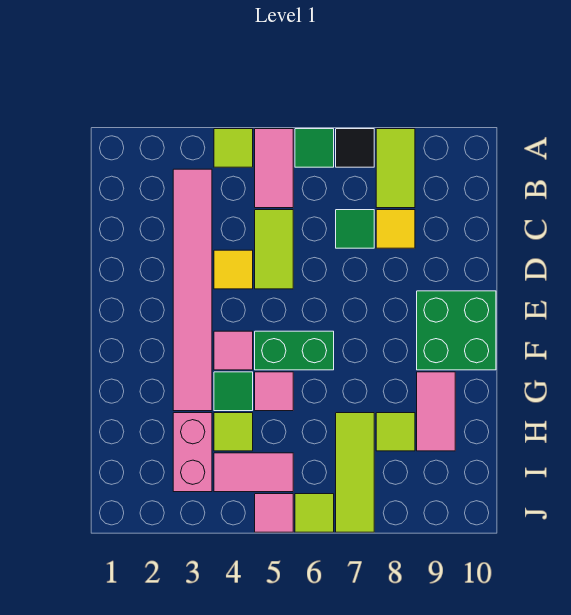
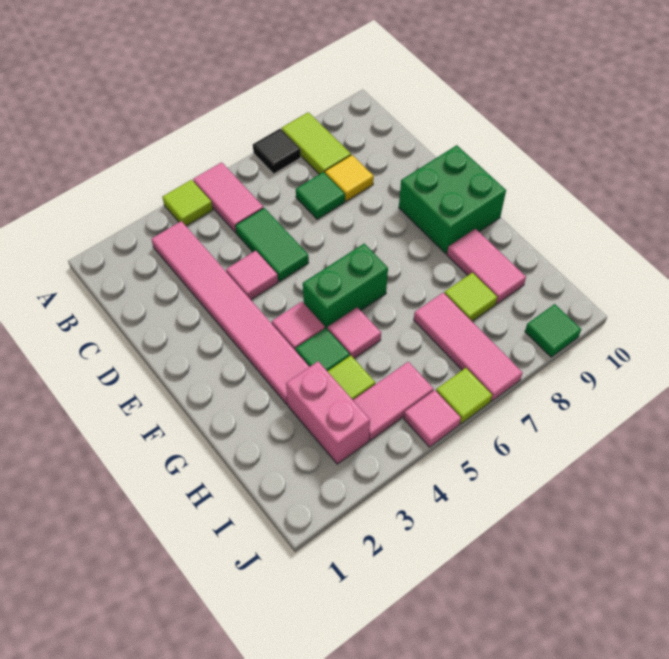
green 1x1 tile [295,129,334,167] -> green 1x1 tile moved to [525,304,581,357]
lime 1x2 tile [255,210,293,289] -> green 1x2 tile [236,208,309,281]
yellow 1x1 tile [214,250,253,289] -> pink 1x1 tile [226,251,278,300]
lime 1x3 tile [336,413,374,532] -> pink 1x3 tile [414,293,523,401]

